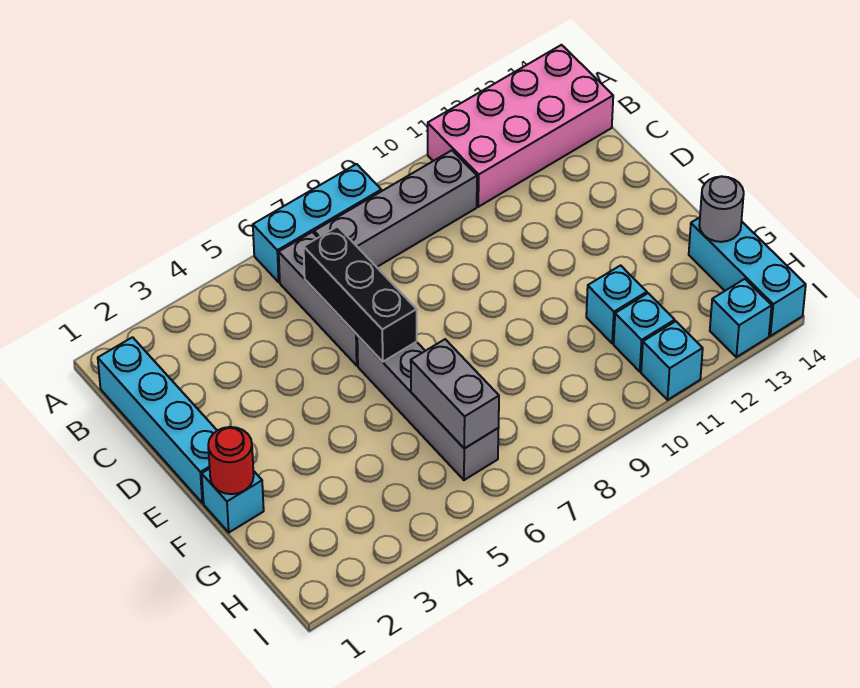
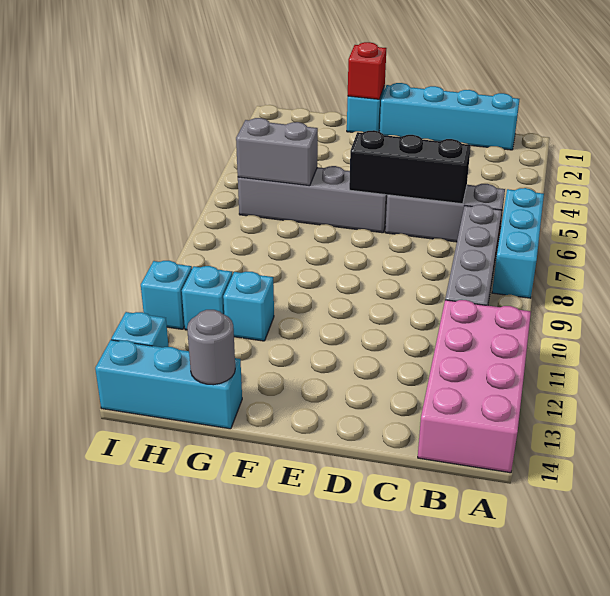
red 1x1 round brick [208,427,254,494] -> red 1x1 brick [348,42,386,99]

